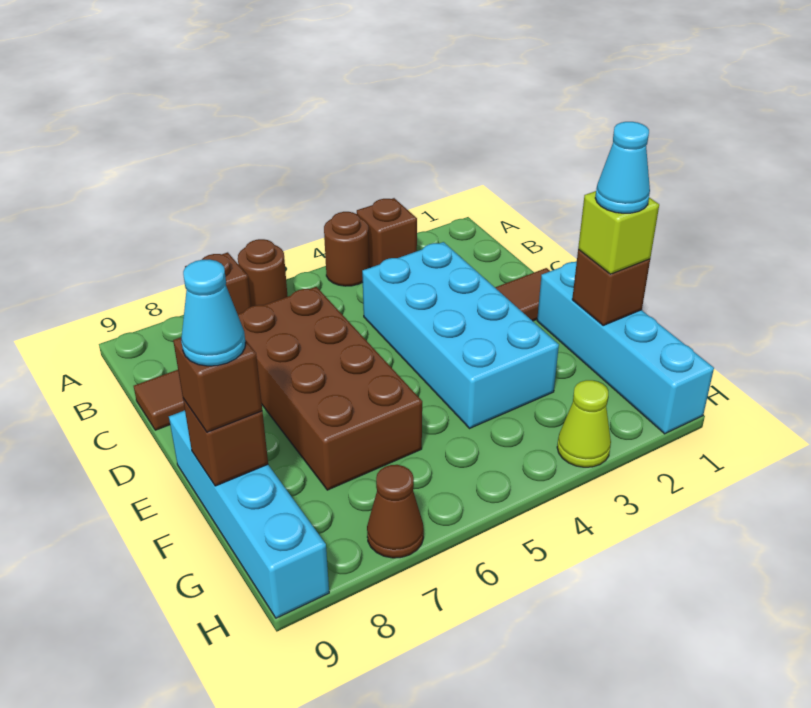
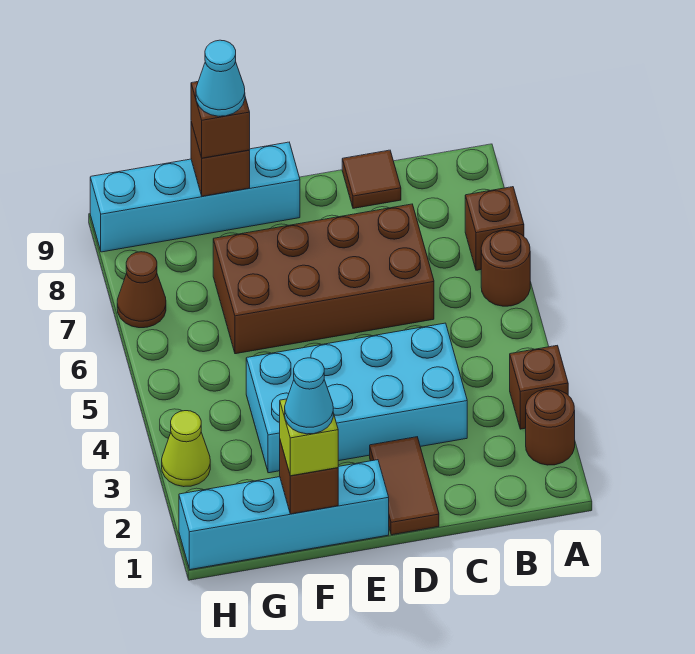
brown 1x1 round brick [324,212,369,286] -> brown 1x1 round brick moved to [526,389,575,465]

